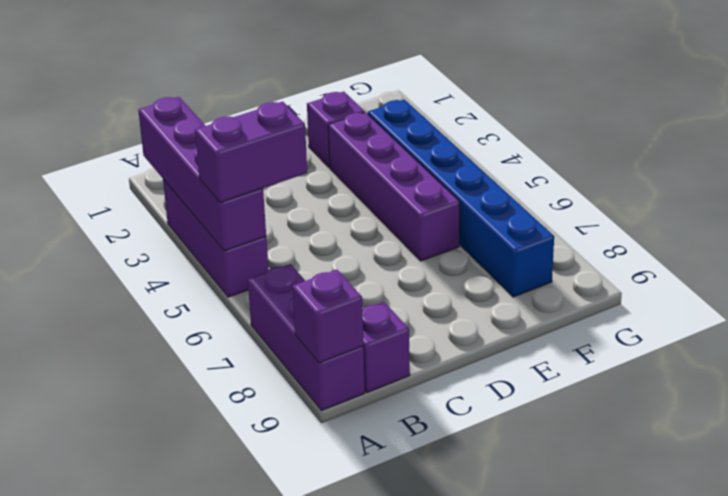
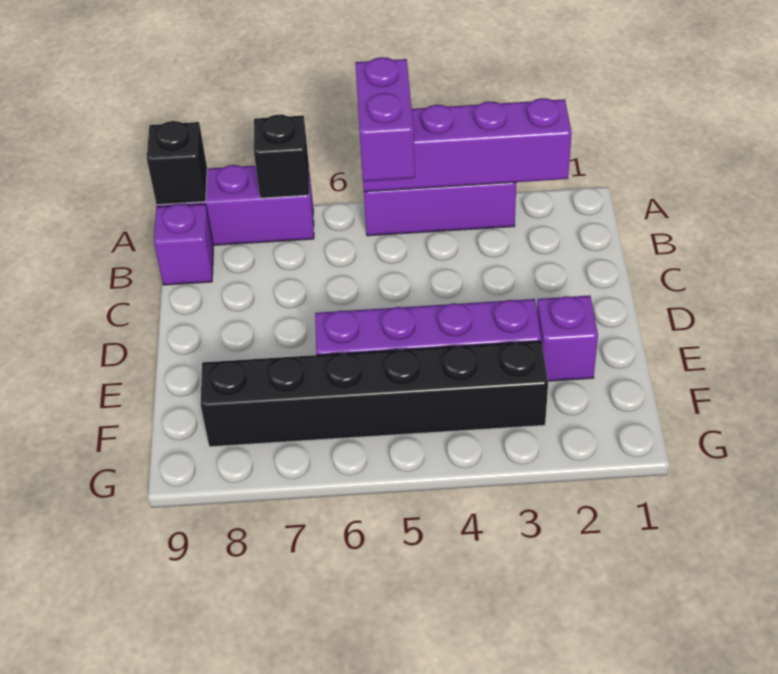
none -> black 1x1 brick [254,115,309,198]
purple 1x1 brick [292,270,363,363] -> black 1x1 brick [147,121,207,205]
blue 1x6 brick [368,100,554,297] -> black 1x6 brick [200,341,548,447]

